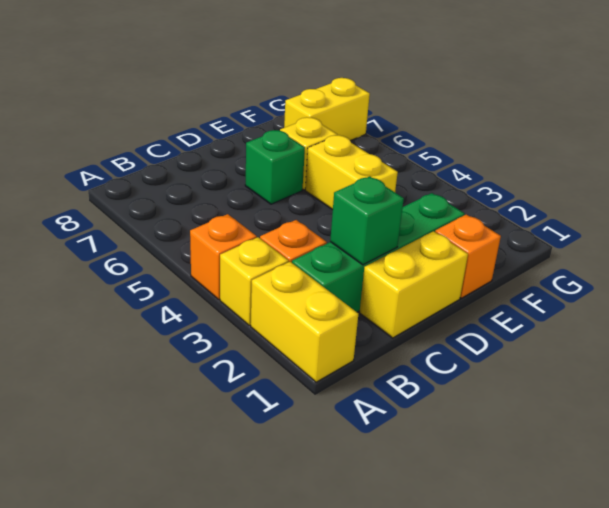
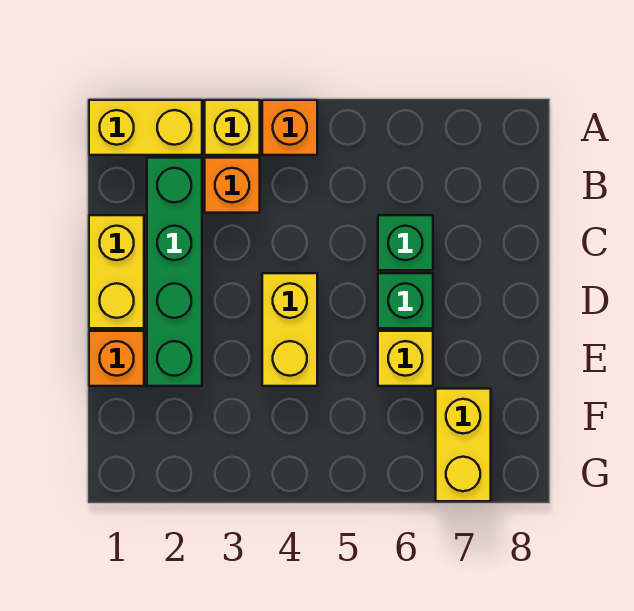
green 1x1 brick [330,176,404,265] -> green 1x1 brick moved to [378,215,433,270]
yellow 1x2 brick [305,135,398,210] -> yellow 1x2 brick turned to [262,273,317,386]

